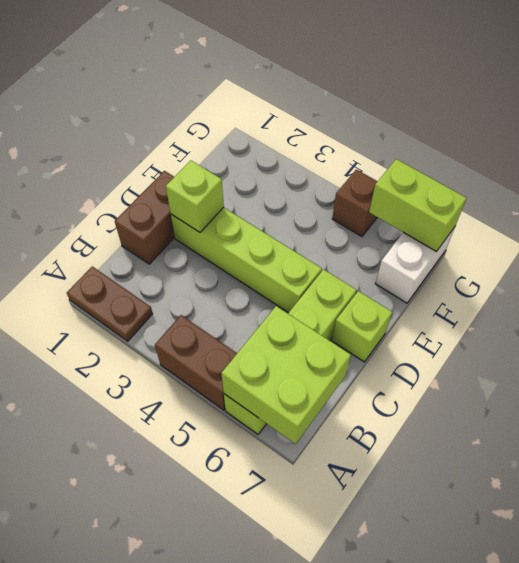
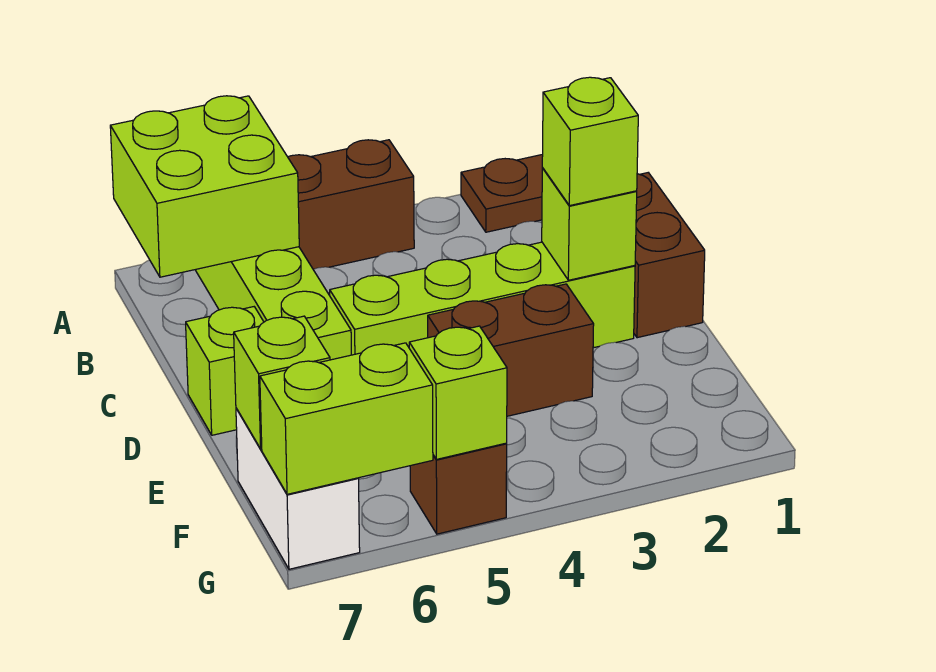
none -> lime 1x1 brick [542,77,638,206]
none -> brown 1x2 brick [428,284,594,416]
none -> lime 1x1 brick [234,316,330,449]
none -> lime 1x1 brick [409,326,507,459]

